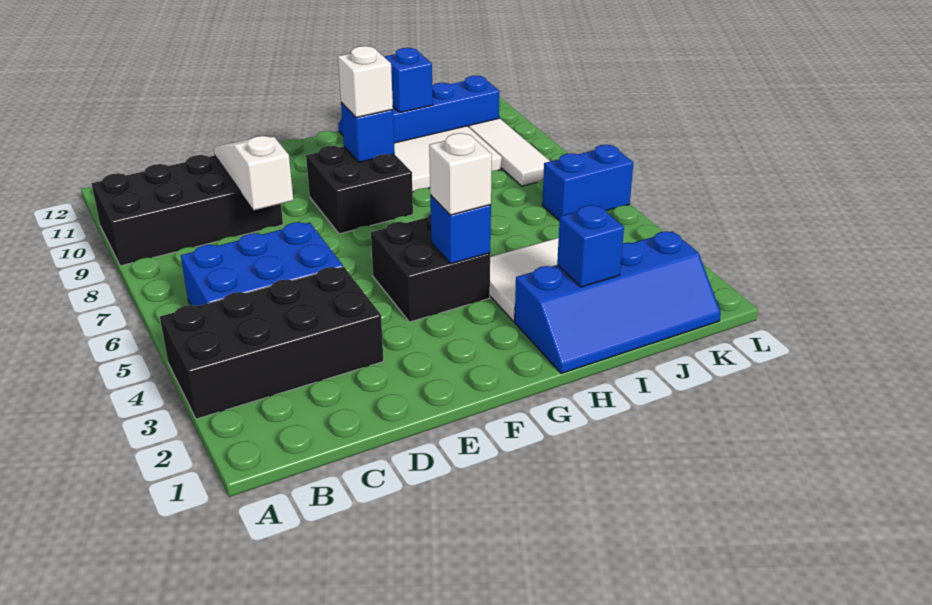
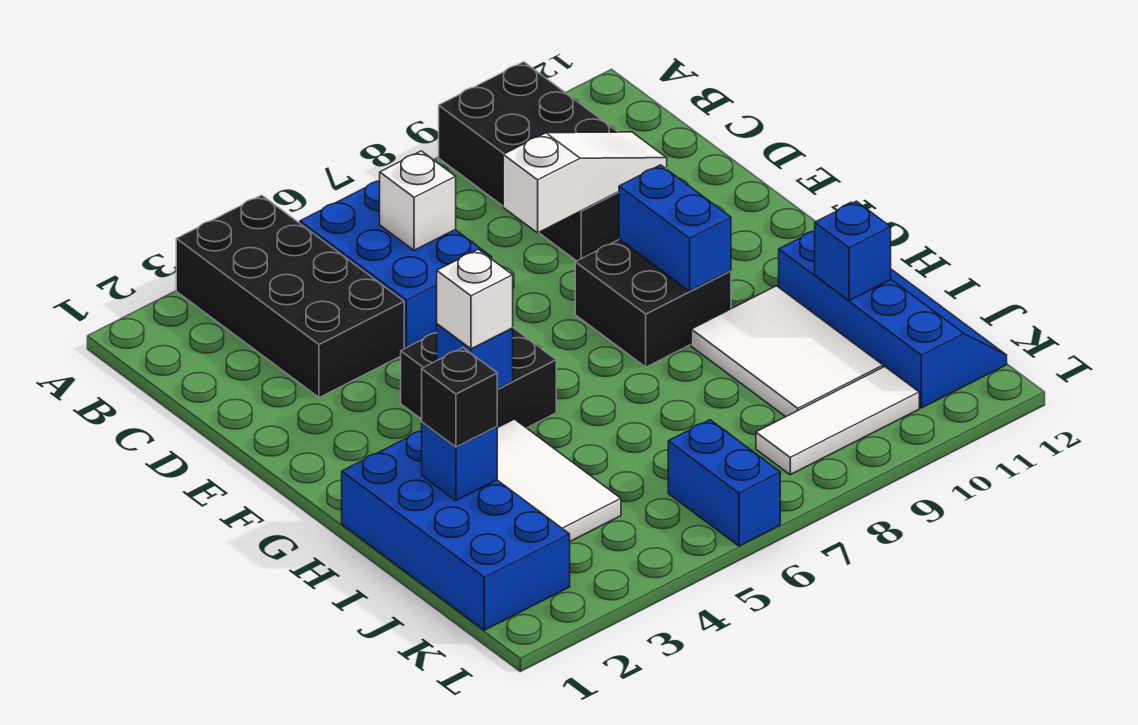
blue 1x1 brick [341,103,395,162] -> blue 1x2 brick [619,165,731,291]
white 1x1 brick [338,46,393,118] -> white 1x1 brick moved to [380,151,456,250]
blue 2x4 slope [515,231,721,373] -> blue 2x4 brick [342,431,570,630]
none -> black 1x1 brick [422,348,497,447]

